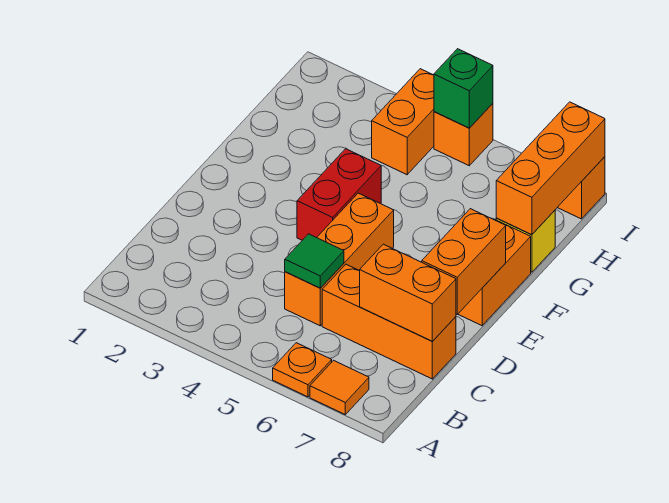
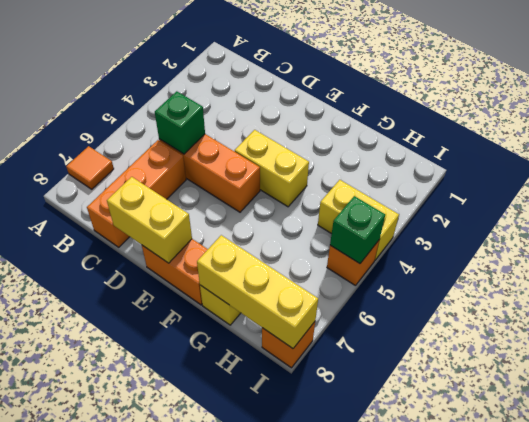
orange 1x1 plate [273,343,332,397] -> none
green 1x1 tile [285,234,344,288] -> green 1x1 brick [155,91,205,154]
orange 1x2 brick [360,244,456,341] -> none
orange 1x2 brick [422,209,506,314] -> yellow 1x2 brick [107,177,192,263]
red 1x2 brick [297,149,381,240] -> yellow 1x2 brick [235,130,309,207]
orange 1x3 brick [496,102,605,235] -> yellow 1x3 brick [197,235,318,348]
orange 1x2 brick [372,69,434,175] -> yellow 1x2 brick [318,180,399,260]

